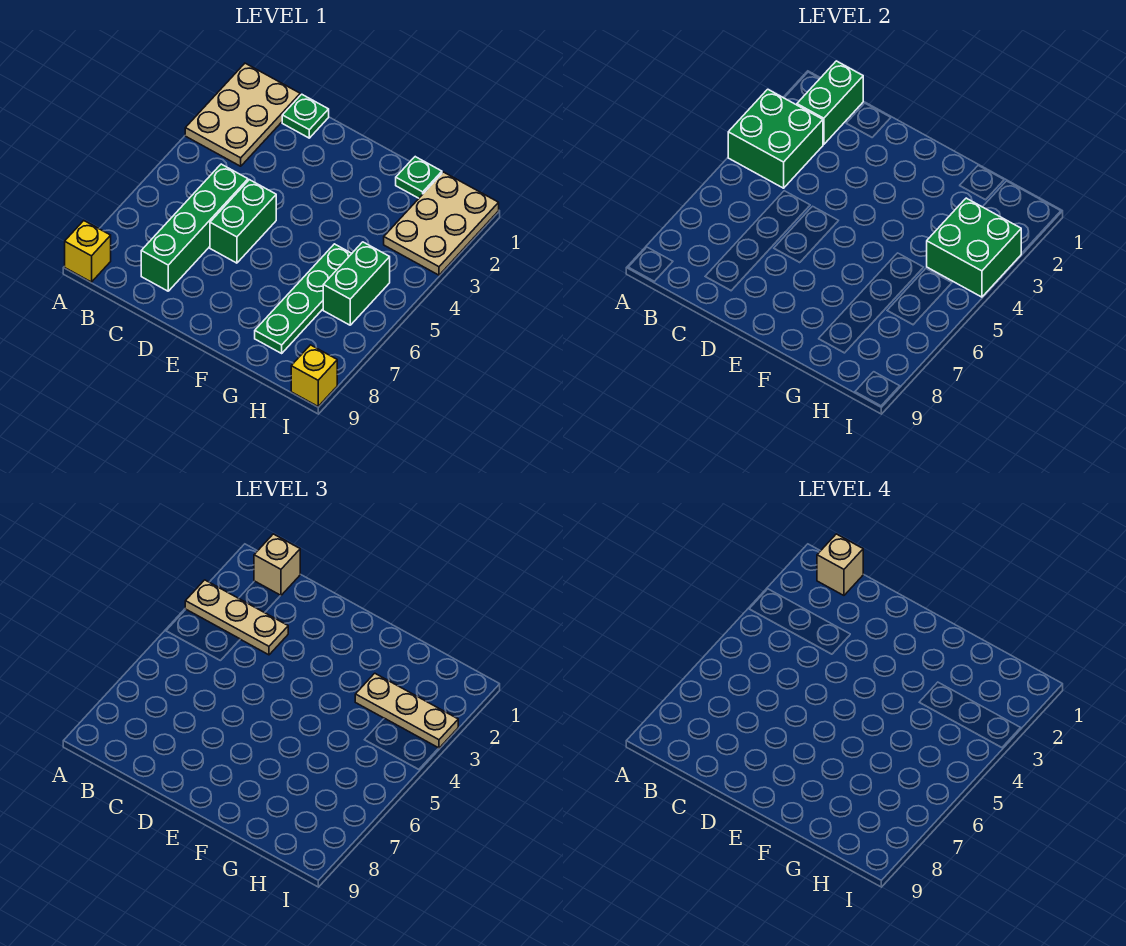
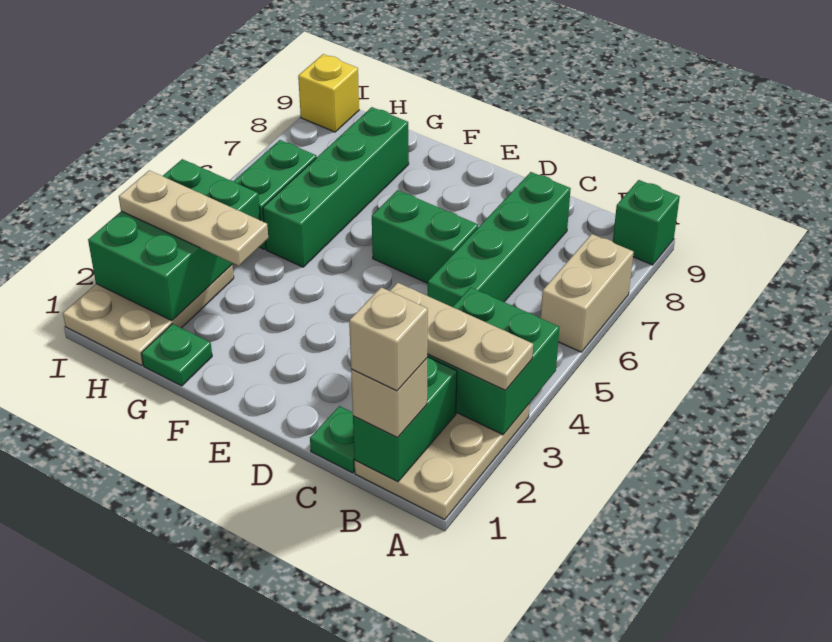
none -> tan 1x2 brick [541,234,634,352]
yellow 1x1 brick [65,221,111,282] -> green 1x1 brick [613,180,680,265]
green 1x2 brick [210,180,276,263] -> green 1x2 brick turned to [372,190,478,283]
green 1x4 plate [255,244,352,353] -> green 1x4 brick [263,107,409,267]
green 2x2 brick [927,198,1021,297] -> green 2x3 brick [88,159,260,321]

